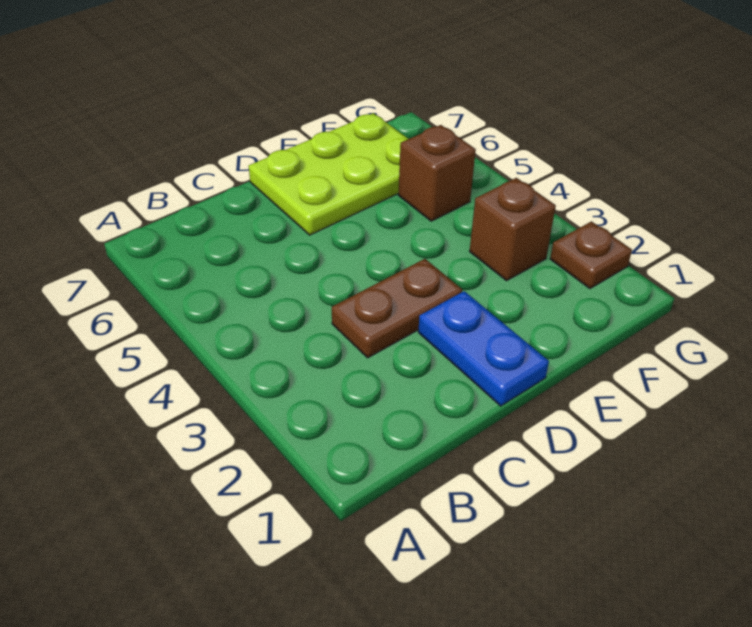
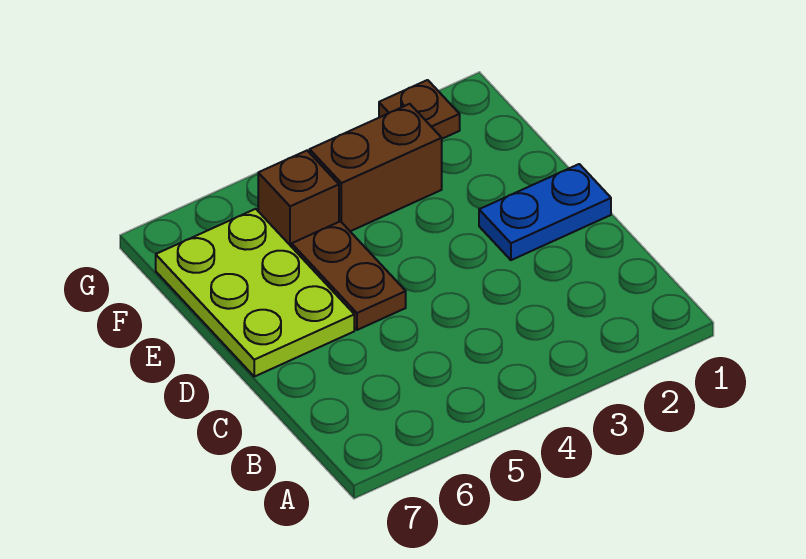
brown 1x2 plate [332,259,462,358] -> brown 1x2 plate moved to [292,221,406,330]
brown 1x1 brick [470,178,556,281] -> brown 1x2 brick [310,104,442,231]

